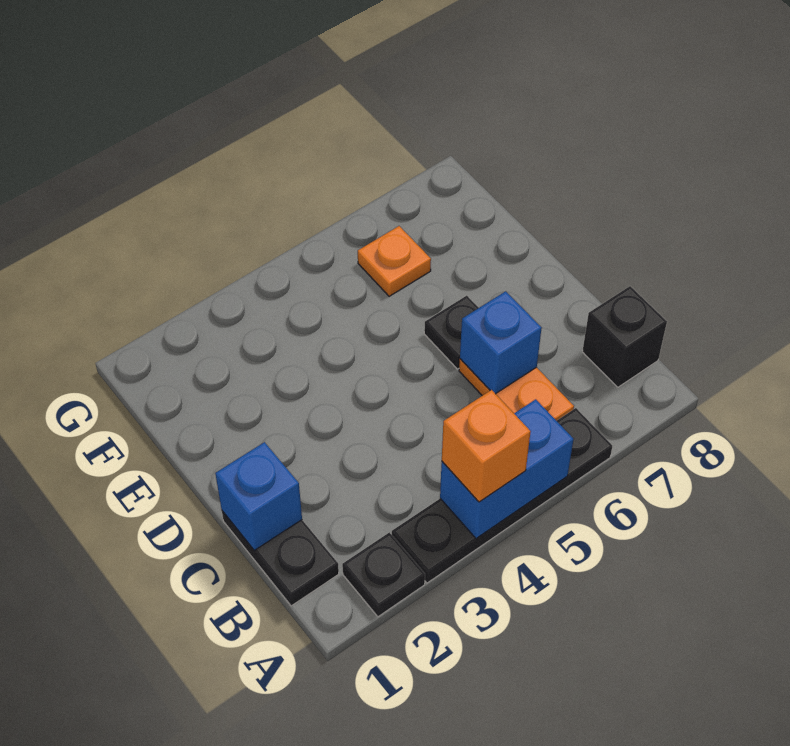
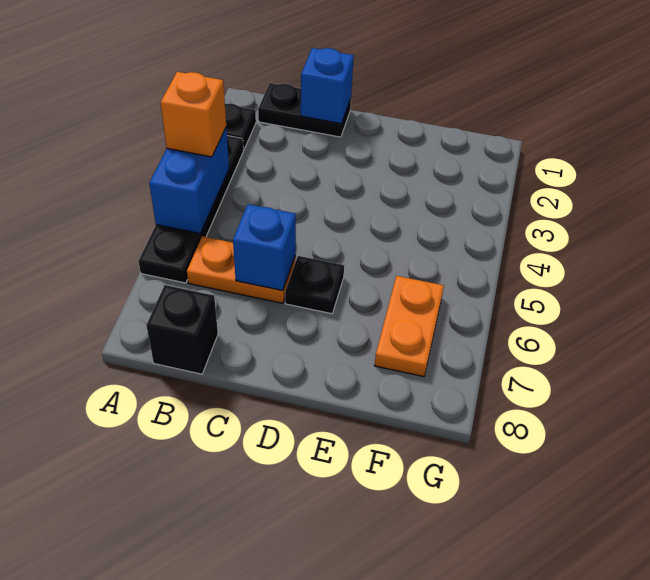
orange 1x1 plate [358,226,431,296] -> orange 1x2 plate [375,276,444,377]

